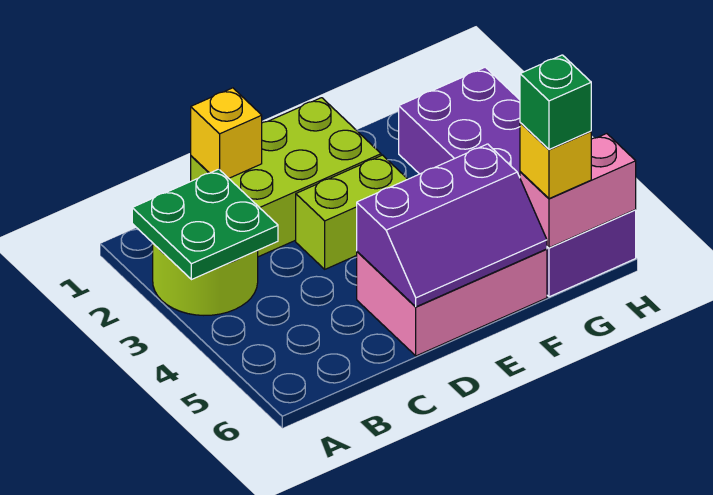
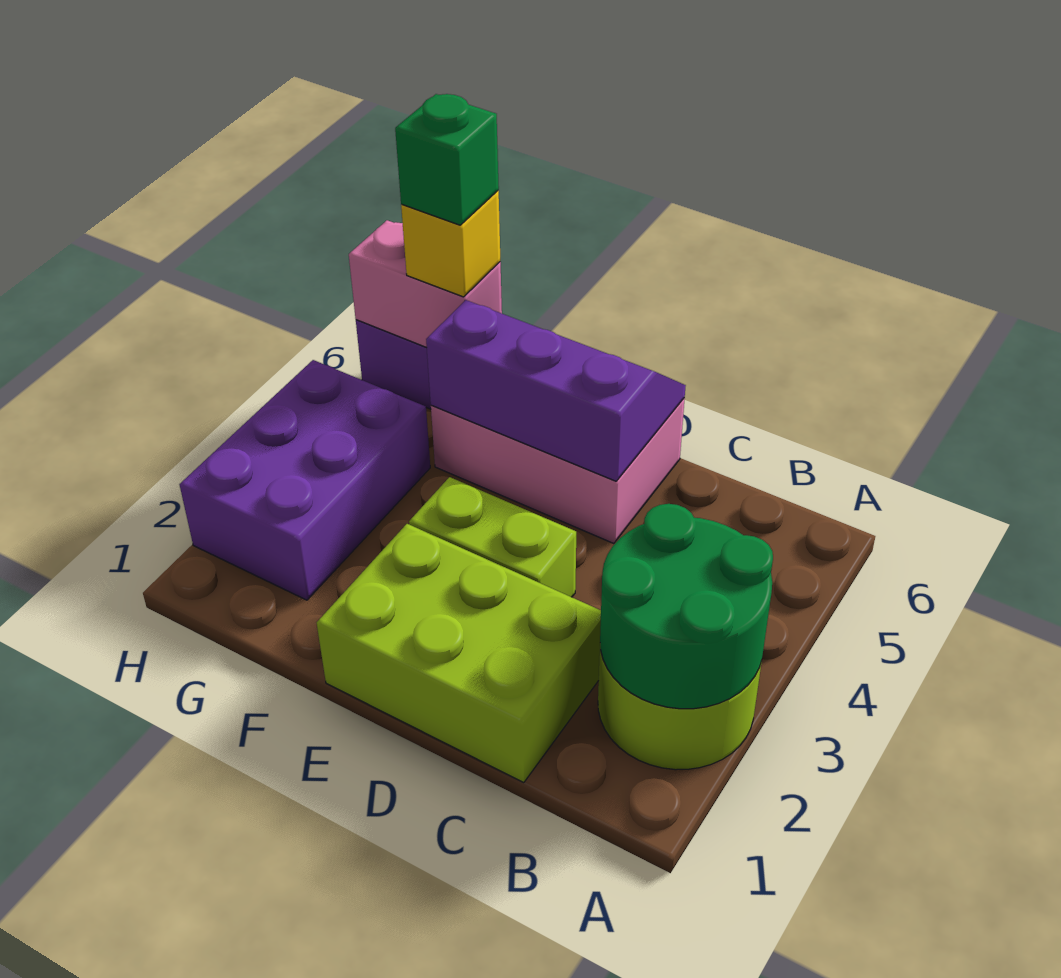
green 2x2 plate [132,169,278,280] -> green 2x2 round brick [600,504,773,709]
yellow 1x1 brick [191,88,262,178] -> none

